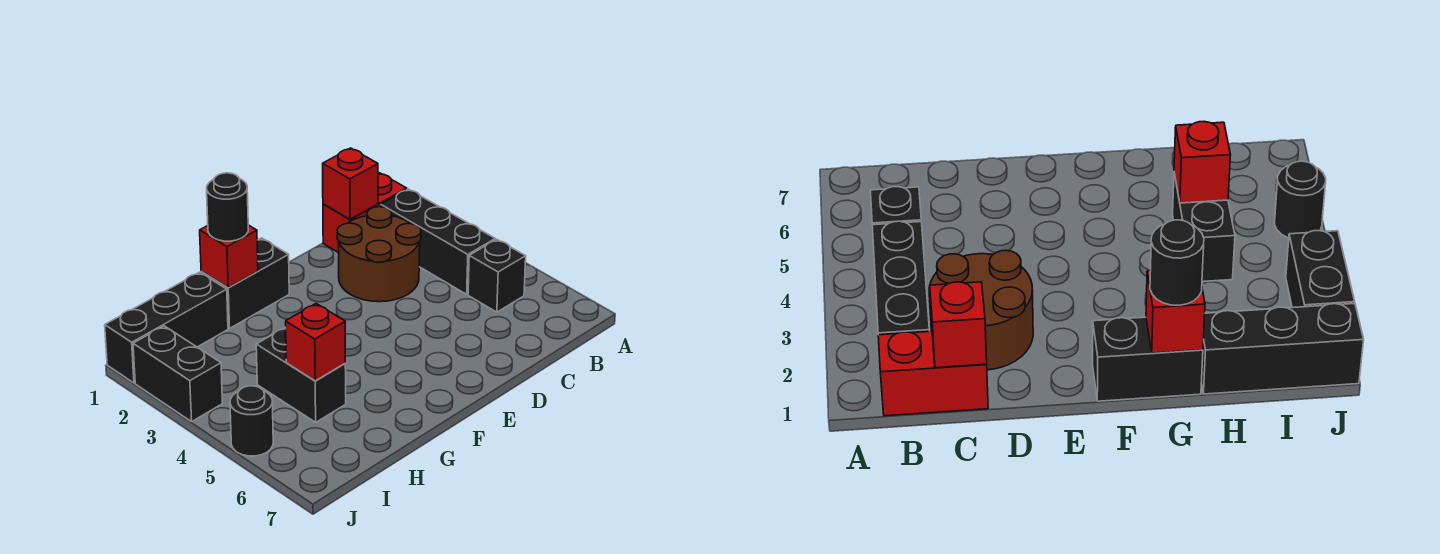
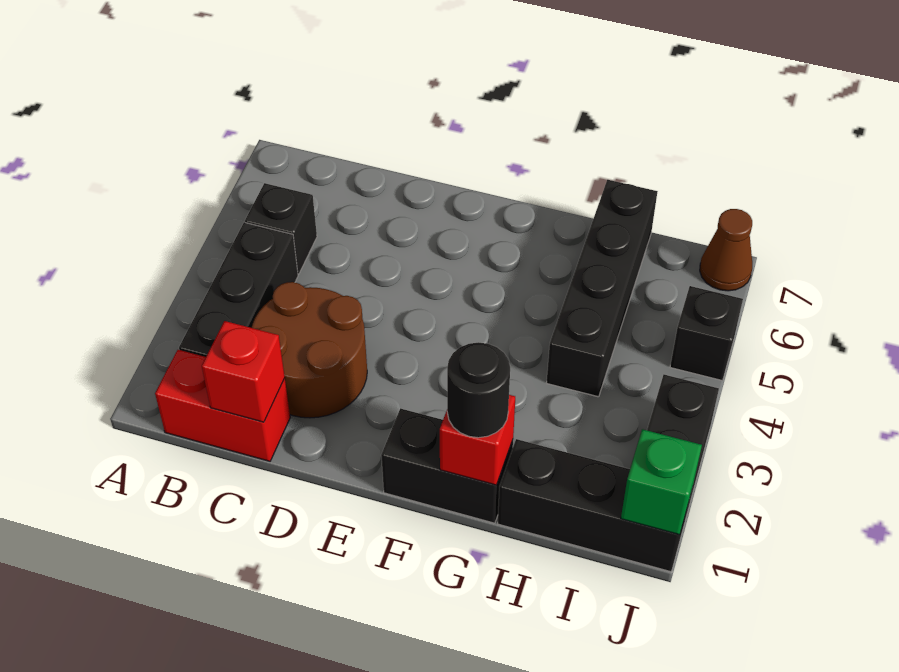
black 1x2 brick [256,327,346,422] -> black 1x4 brick [547,180,658,397]
red 1x1 brick [286,304,345,381] -> none
none -> green 1x1 brick [621,429,702,535]
black 1x1 round brick [230,386,273,456] -> black 1x1 brick [670,286,743,381]
none -> brown 1x1 cone [700,209,752,291]

